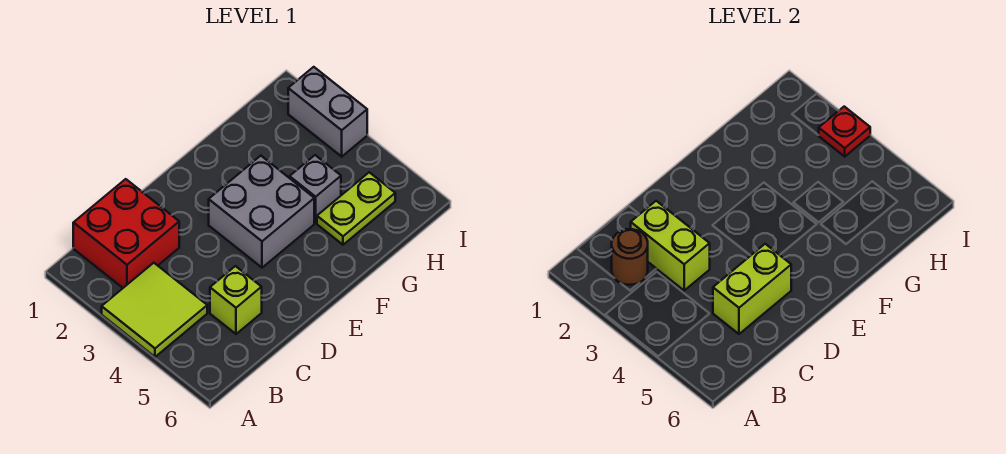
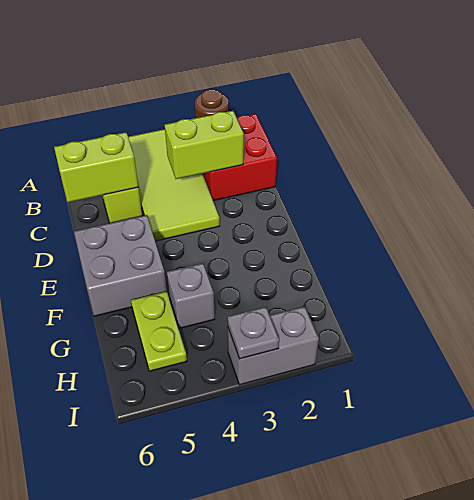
lime 2x2 tile [102,263,207,357] -> lime 2x4 tile [128,129,220,241]
lime 1x2 brick [713,244,791,334] -> lime 1x2 brick turned to [54,132,138,202]
grey 2x2 brick [209,156,314,268] -> grey 2x2 brick moved to [74,215,167,316]
red 1x1 plate [819,107,870,157] -> grey 1x1 plate [228,307,279,359]

